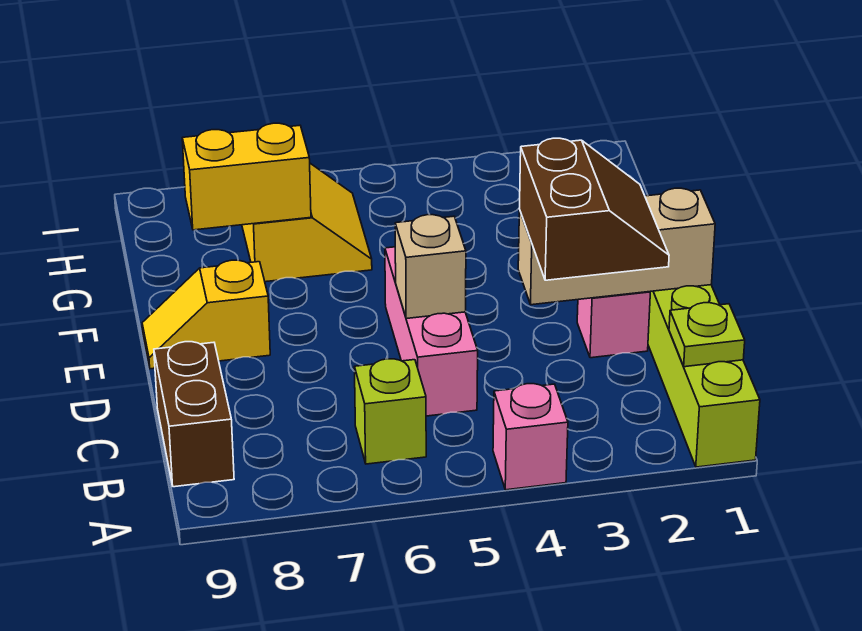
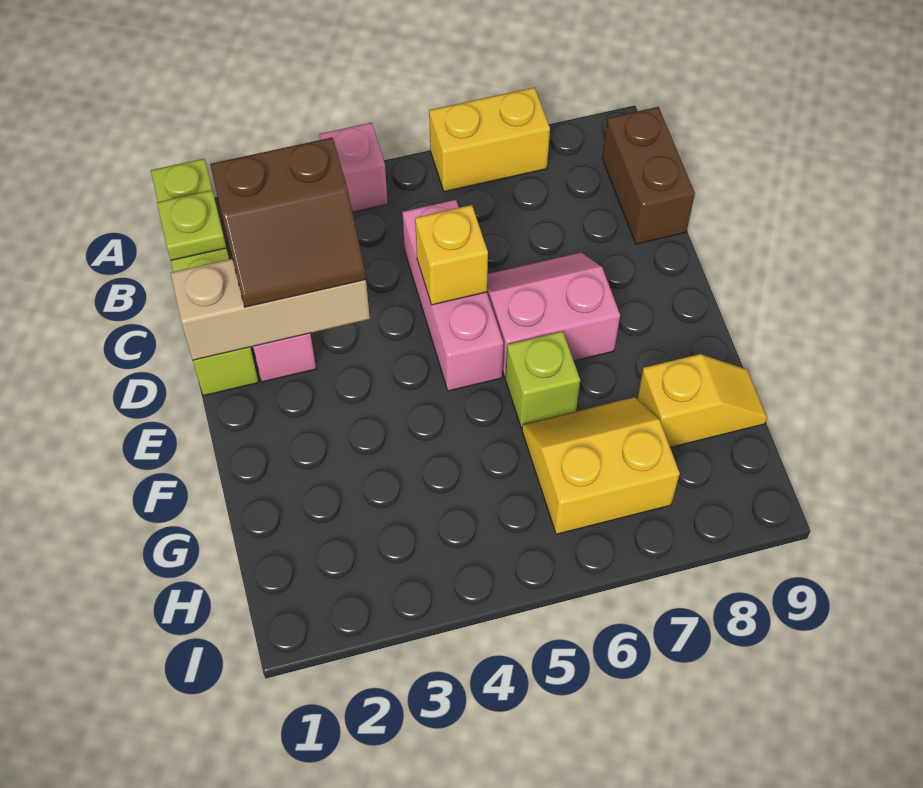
lime 1x1 brick [354,359,426,464] -> lime 1x1 brick moved to [505,331,580,428]
brown 2x2 slope [520,138,669,280] -> brown 2x2 slope turned to [210,138,366,307]
tan 1x1 brick [395,215,466,319] -> yellow 1x1 brick [415,205,488,305]
none -> pink 2x2 slope [487,253,620,377]
yellow 1x2 slope [142,260,270,369] -> yellow 1x2 slope moved to [637,354,767,447]
yellow 2x2 slope [242,163,372,282] -> yellow 2x2 slope turned to [522,397,680,534]
yellow 1x2 brick [182,123,311,230] -> yellow 1x2 brick moved to [429,88,550,192]

